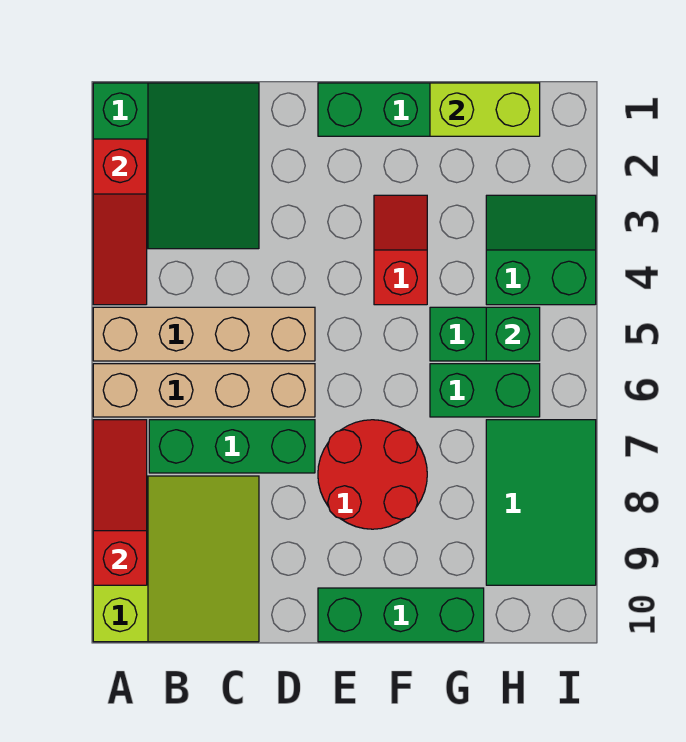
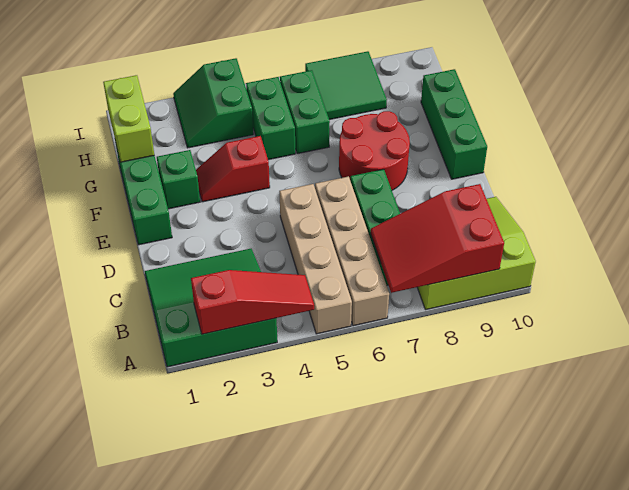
red 1x3 slope [93,420,147,585] -> red 2x3 slope [371,184,504,293]
green 1x1 brick [486,307,540,361] -> green 1x1 brick moved to [157,150,200,209]
green 2x3 tile [486,420,596,585] -> green 2x2 tile [305,51,387,120]

